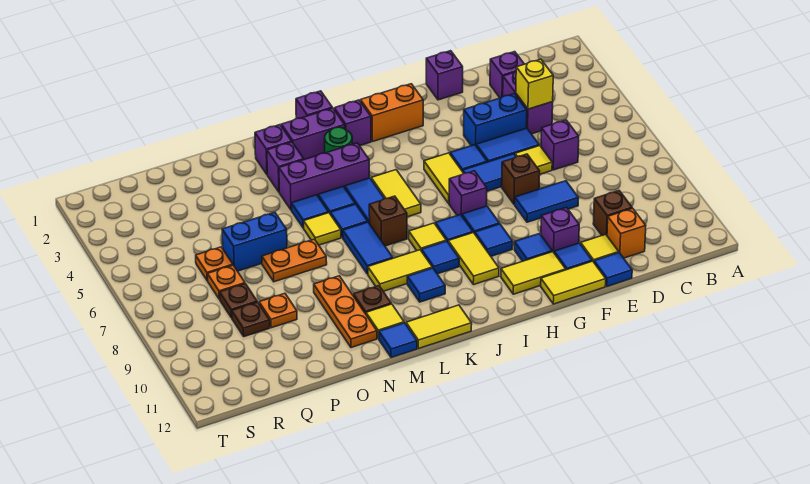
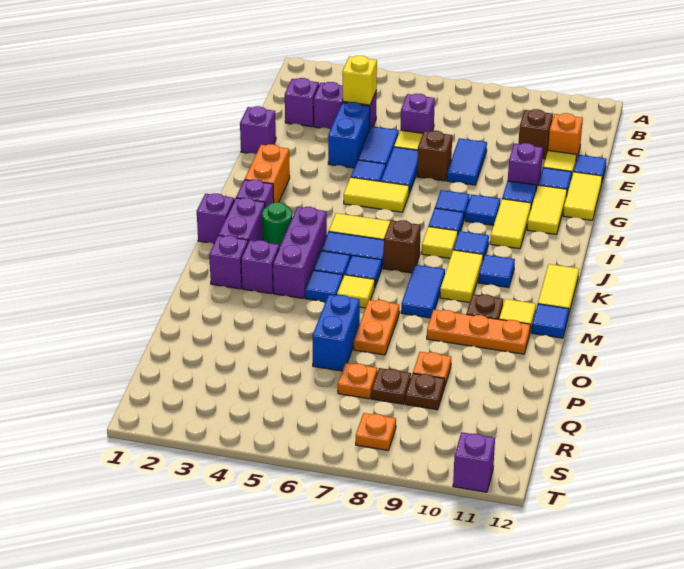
purple 1x1 brick [449,171,487,215] -> purple 1x1 brick moved to [453,432,495,492]
yellow 1x2 tile [448,233,499,285] -> yellow 1x2 tile turned to [490,199,531,249]
blue 1x2 tile [343,222,393,274] -> blue 1x2 tile turned to [401,265,445,318]
orange 1x1 plate [196,247,233,281] -> orange 1x1 plate moved to [356,413,396,450]

